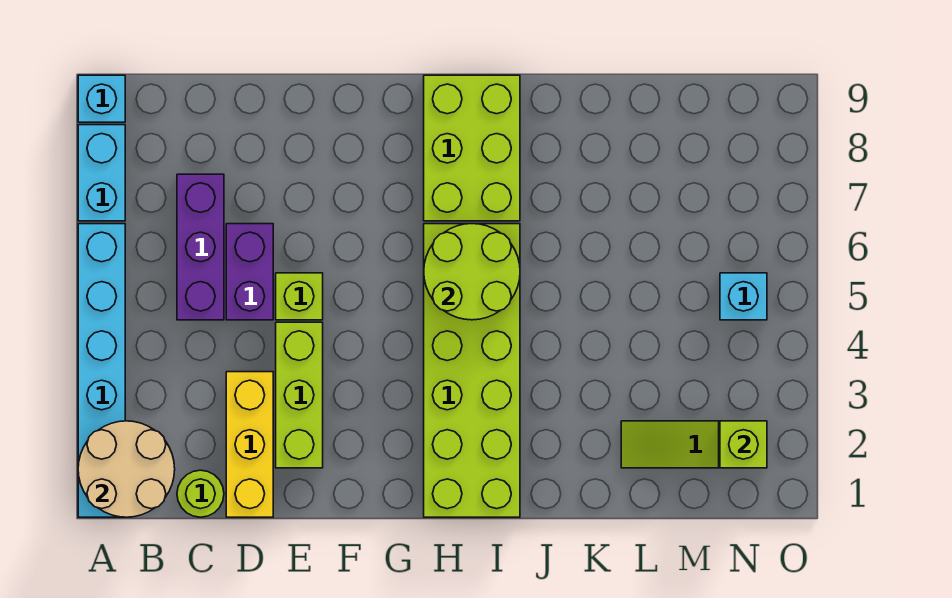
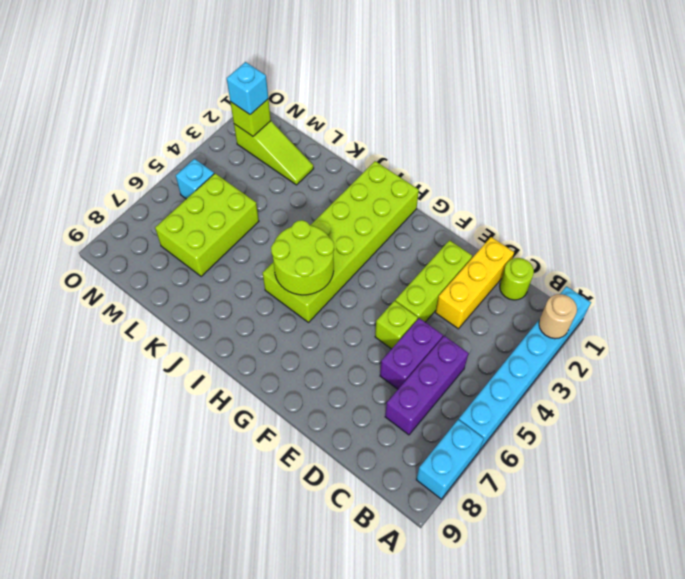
tan 2x2 round brick [78,421,175,517] -> tan 1x1 round brick [539,294,577,339]
cyan 1x1 brick [78,75,125,122] -> cyan 1x1 brick moved to [227,62,268,115]
lime 2x3 brick [424,75,520,221] -> lime 2x3 brick moved to [155,174,259,277]

